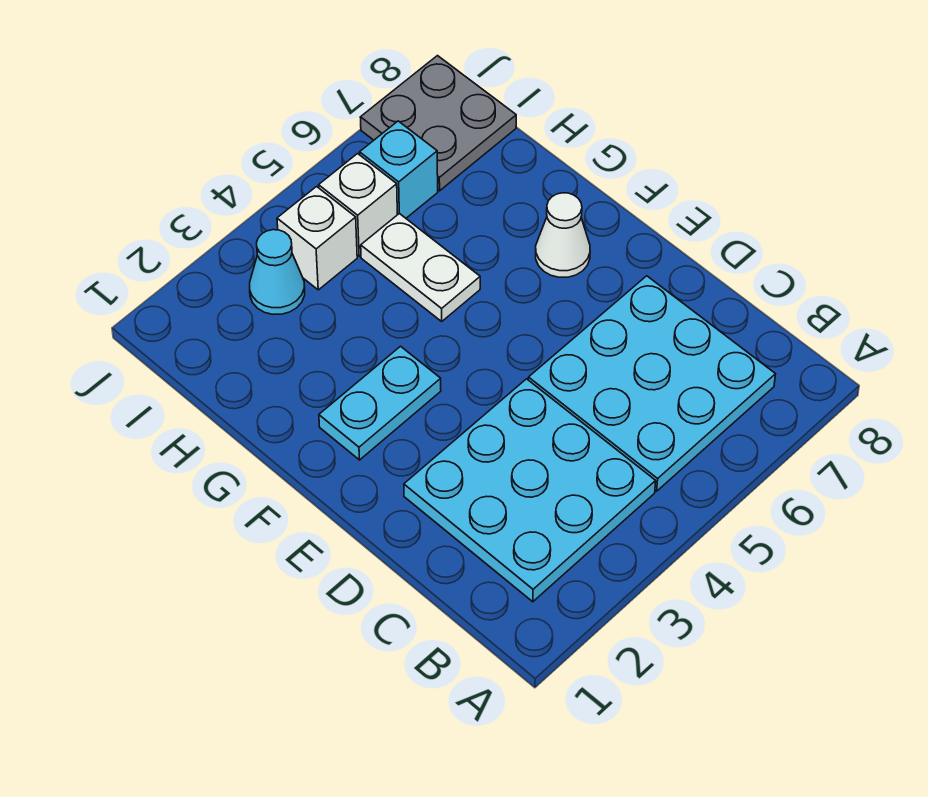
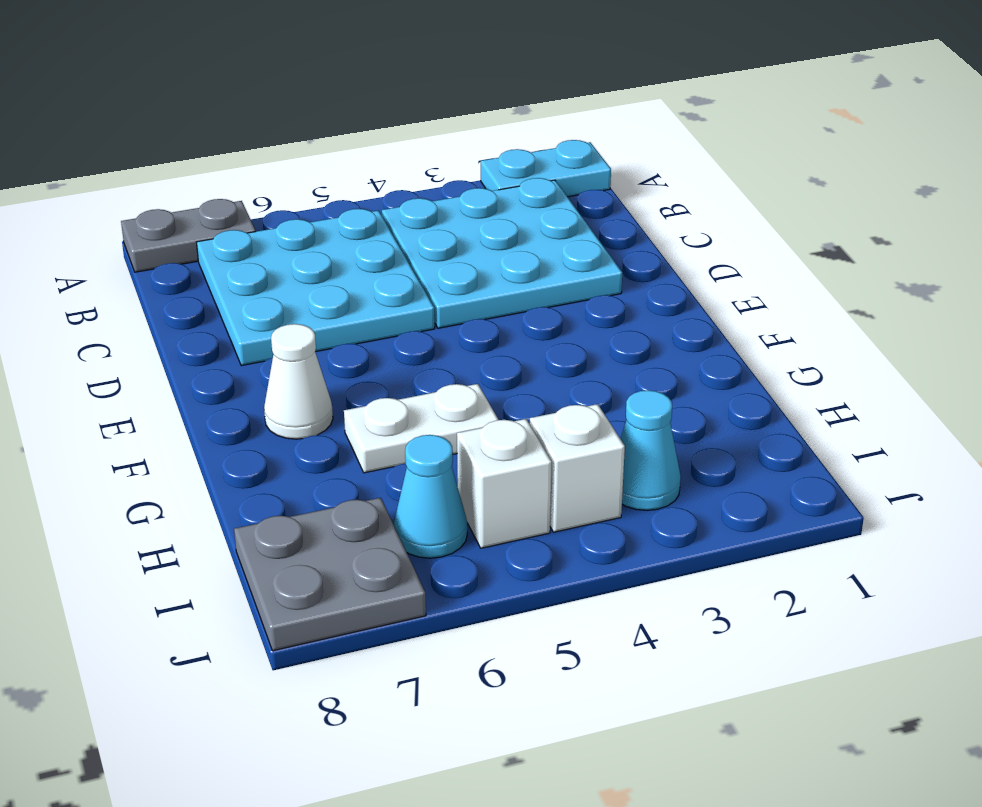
none -> grey 1x2 plate [121,199,256,272]
cyan 1x2 plate [319,346,441,460] -> cyan 1x2 plate moved to [481,140,611,197]
white 1x2 plate [361,213,480,321] -> white 1x2 plate turned to [344,384,499,473]
cyan 1x1 brick [360,121,438,218] -> cyan 1x1 cone [394,435,467,558]

